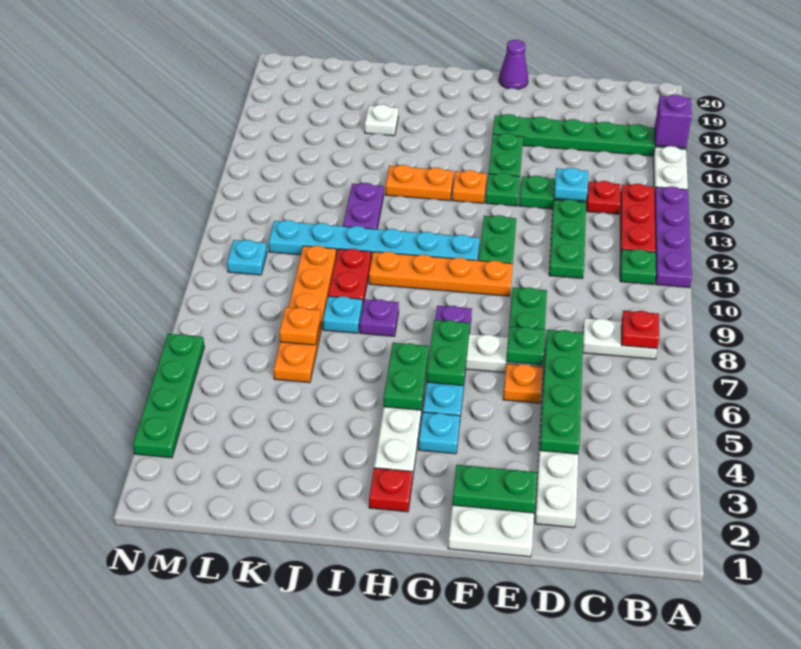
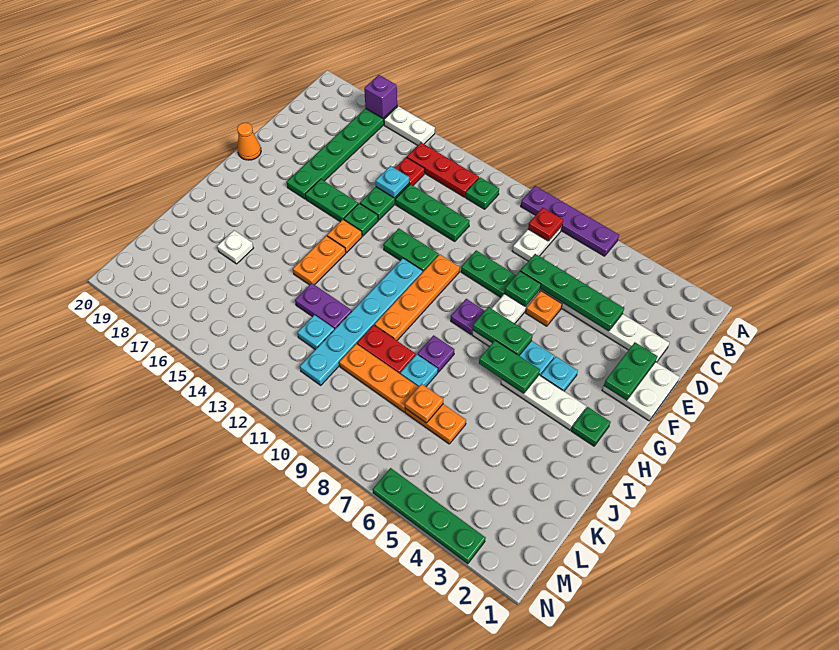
purple 1x4 plate [654,186,692,288] -> purple 1x4 plate moved to [521,186,619,256]
purple 1x1 cone [499,40,528,89] -> orange 1x1 cone [237,123,261,160]
red 1x1 plate [369,468,413,512] -> green 1x1 plate [571,407,610,446]
cyan 1x1 plate [227,240,267,275] -> cyan 1x1 plate moved to [297,315,334,350]

